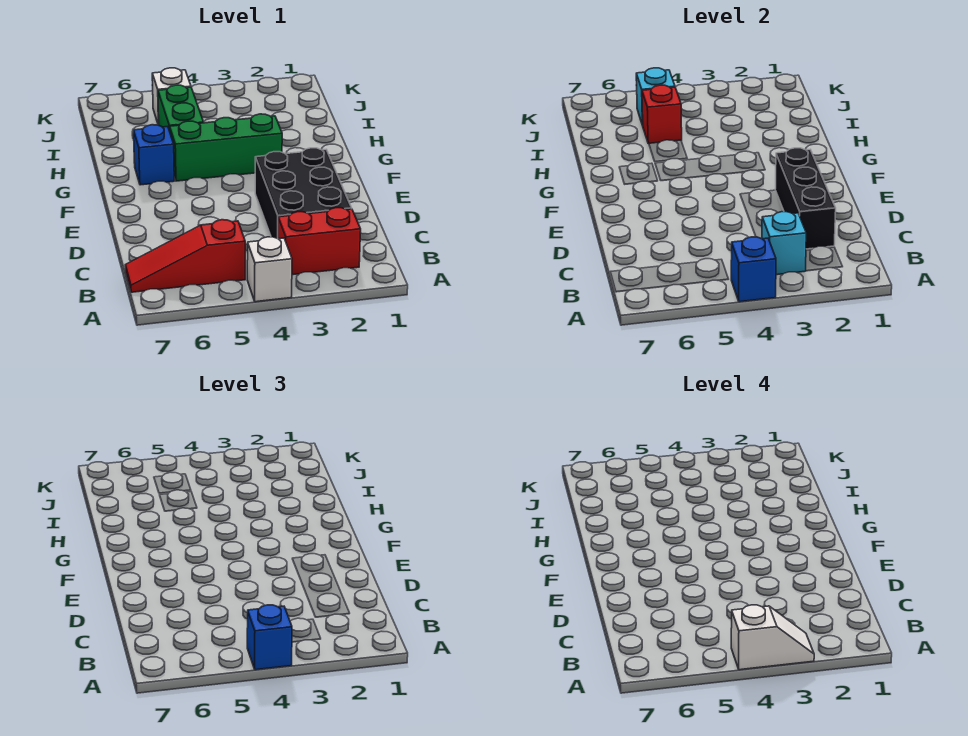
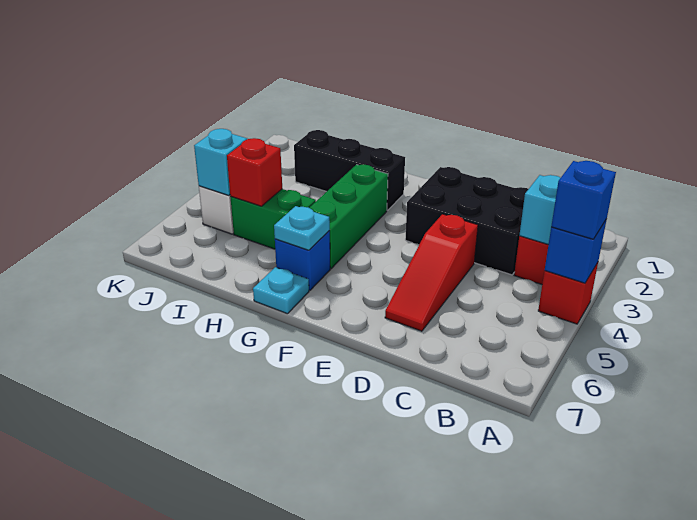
white 1x2 slope [731,605,814,670] -> none
white 1x1 brick [247,237,292,302] -> red 1x1 brick [538,263,598,324]
red 1x3 slope [125,220,245,292] -> red 1x3 slope moved to [385,214,478,331]
black 1x3 brick [775,148,836,249] -> black 1x3 brick moved to [294,130,405,210]
none -> cyan 1x1 plate [274,206,330,250]
none -> cyan 1x1 plate [253,267,309,314]

